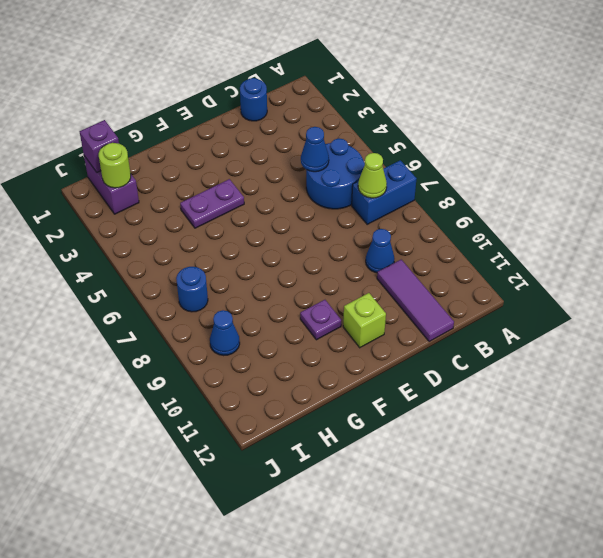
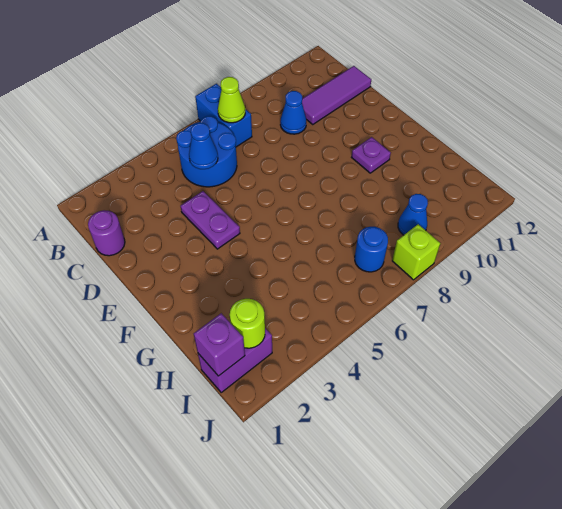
blue 1x1 round brick [240,78,267,121] -> purple 1x1 round brick [88,210,125,256]
lime 1x1 brick [343,293,386,348] -> lime 1x1 brick moved to [392,224,440,280]
purple 1x2 plate [180,179,244,228] -> purple 1x2 plate moved to [181,191,240,249]

